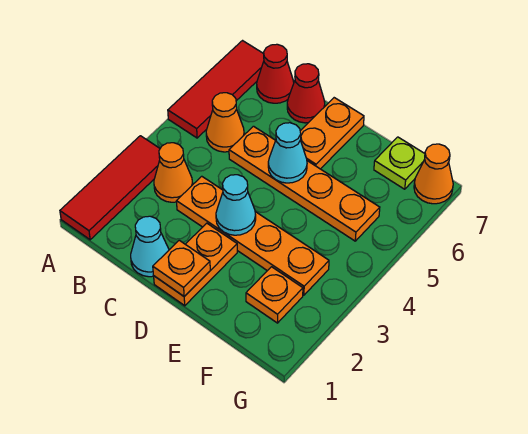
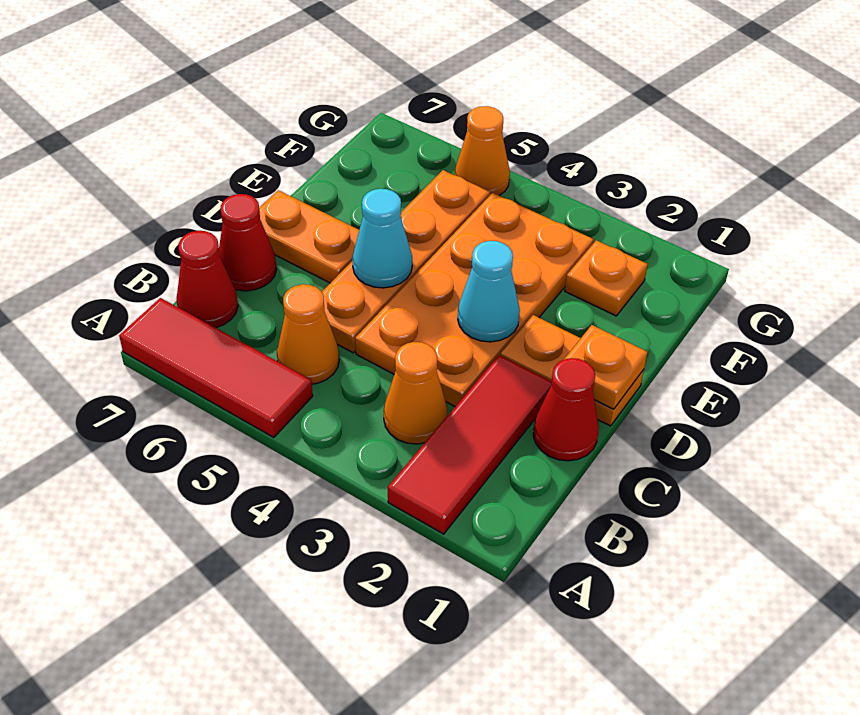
red 1x3 tile [60,136,160,240] -> red 1x3 tile turned to [388,355,552,534]
cyan 1x1 cone [131,216,169,277] -> red 1x1 cone [533,358,599,461]
orange 1x4 plate [177,176,329,295] -> orange 2x4 plate [355,193,593,407]
lime 1x1 plate [374,137,425,189] -> none
orange 1x1 cone [414,144,453,204] -> orange 1x1 cone moved to [455,106,510,195]

